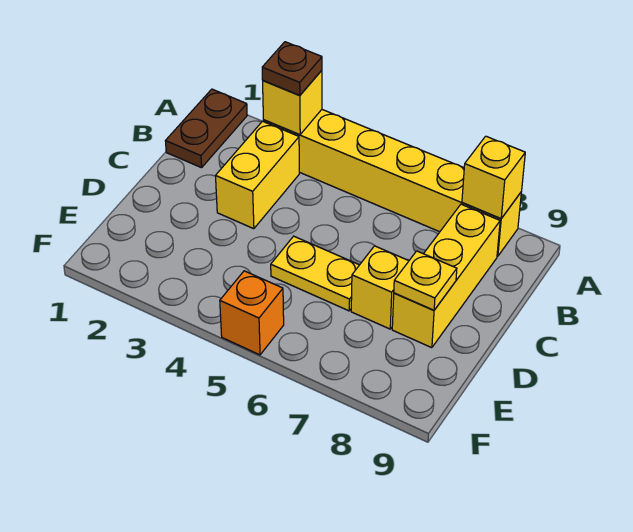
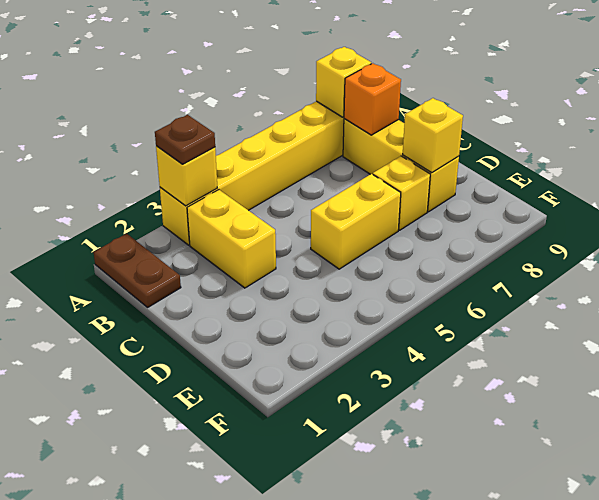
yellow 1x2 plate [271,236,359,311] -> yellow 1x2 brick [311,174,401,269]
yellow 1x1 plate [394,251,457,310] -> yellow 1x1 brick [403,98,463,173]
orange 1x1 brick [220,271,284,355] -> orange 1x1 brick moved to [344,63,401,135]

